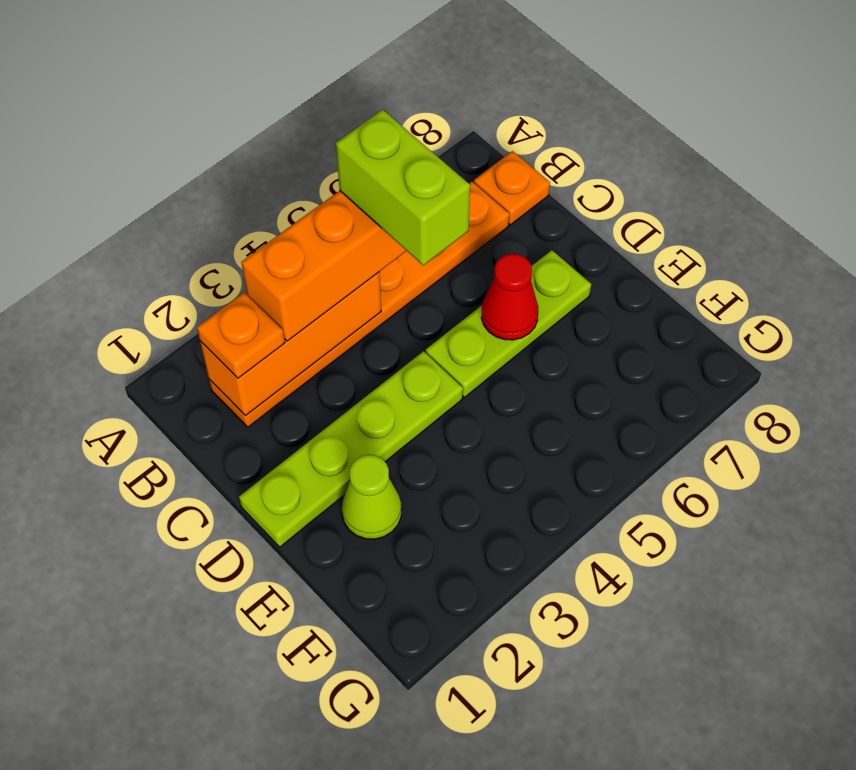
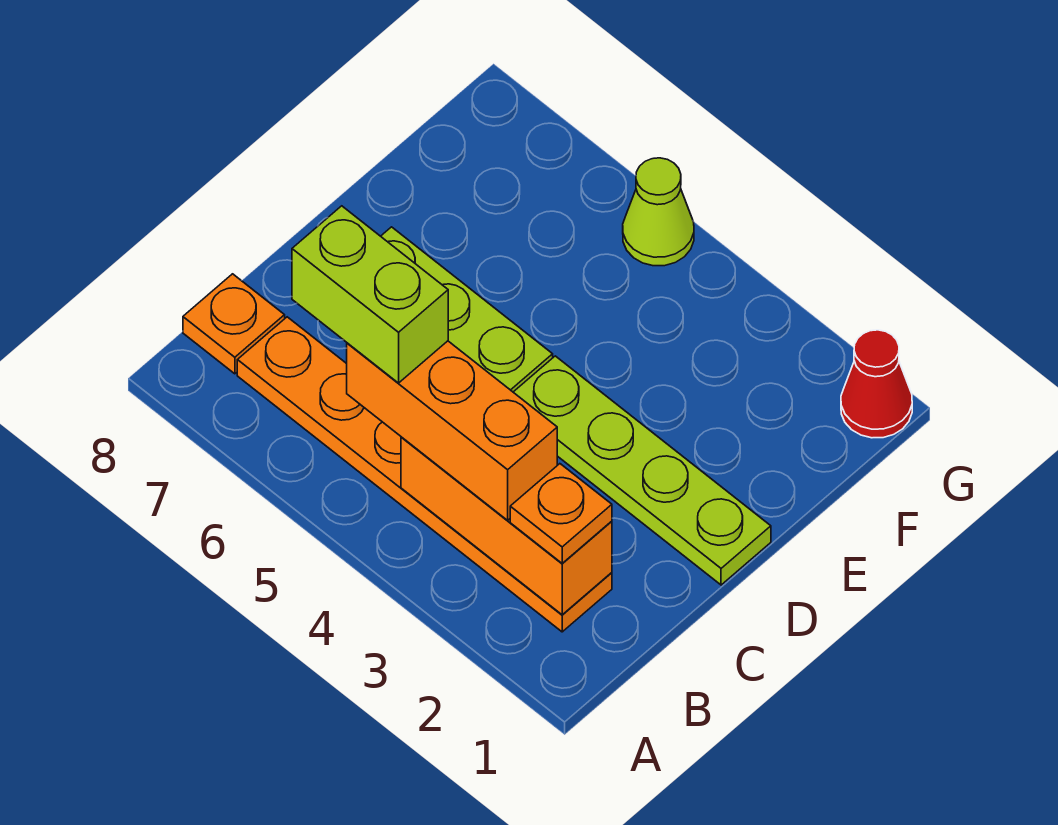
lime 1x2 brick [336,110,470,265] -> lime 1x2 brick turned to [292,206,448,383]
red 1x1 cone [481,254,538,340] -> red 1x1 cone moved to [841,330,912,438]
lime 1x1 cone [342,455,402,539] -> lime 1x1 cone moved to [623,158,694,266]

